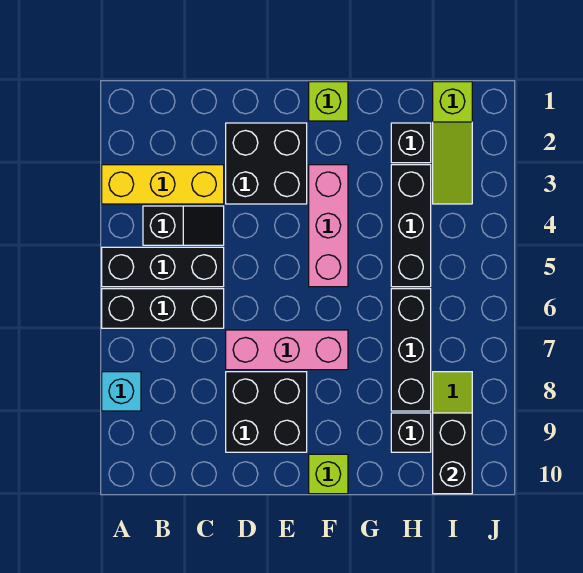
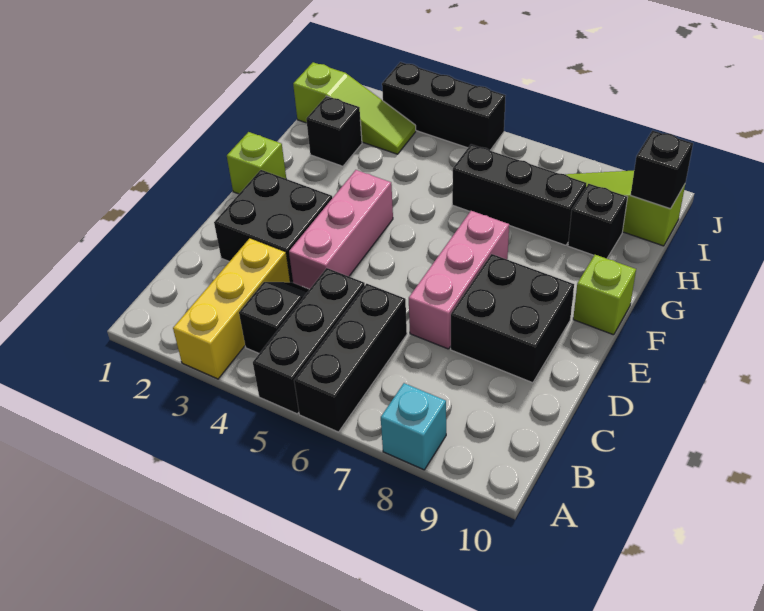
pink 1x3 brick [309,165,348,287] -> pink 1x3 brick turned to [289,170,393,289]
black 1x3 brick [391,165,431,287] -> black 1x3 brick moved to [382,62,506,150]
black 1x2 brick [433,413,472,494] -> black 1x1 brick [631,131,693,209]

